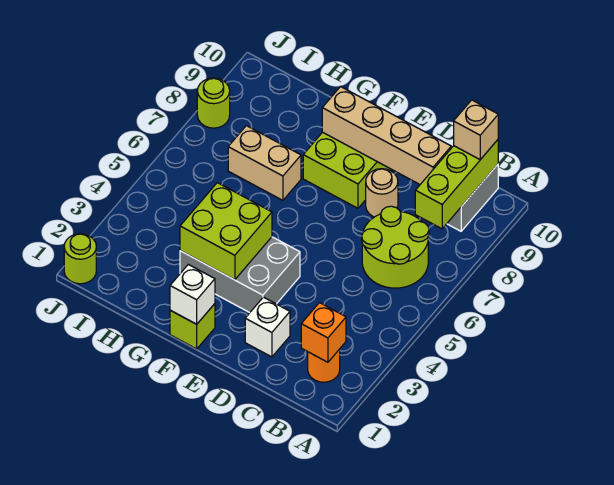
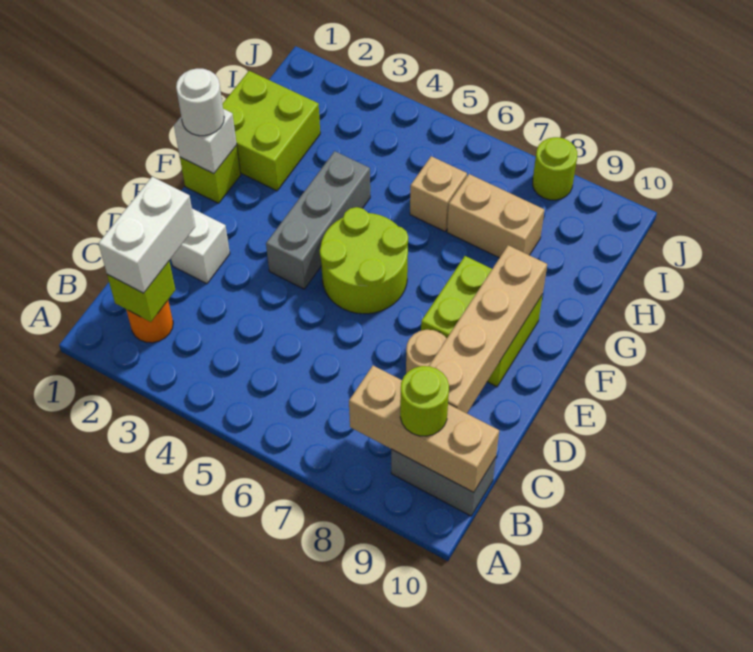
orange 1x1 brick [301,303,346,362] -> lime 1x1 brick [107,262,175,322]
none -> white 1x2 brick [98,177,195,293]
lime 2x2 round brick [362,206,429,288] -> lime 2x2 round brick moved to [320,207,408,314]
lime 1x3 brick [415,140,498,229] -> tan 1x3 brick [349,366,499,492]
tan 1x1 brick [454,100,498,160] -> tan 1x1 brick moved to [410,156,467,231]
grey 2x3 brick [180,237,300,313] -> grey 1x3 brick [266,151,370,289]
none -> white 1x1 round brick [176,69,224,136]
lime 2x2 brick [180,183,272,280] -> lime 2x2 brick moved to [222,71,320,191]
tan 1x2 brick [228,126,301,200] -> tan 1x2 brick turned to [447,174,544,258]
lime 1x1 round brick [64,234,96,284] -> lime 1x1 round brick moved to [400,366,449,436]

